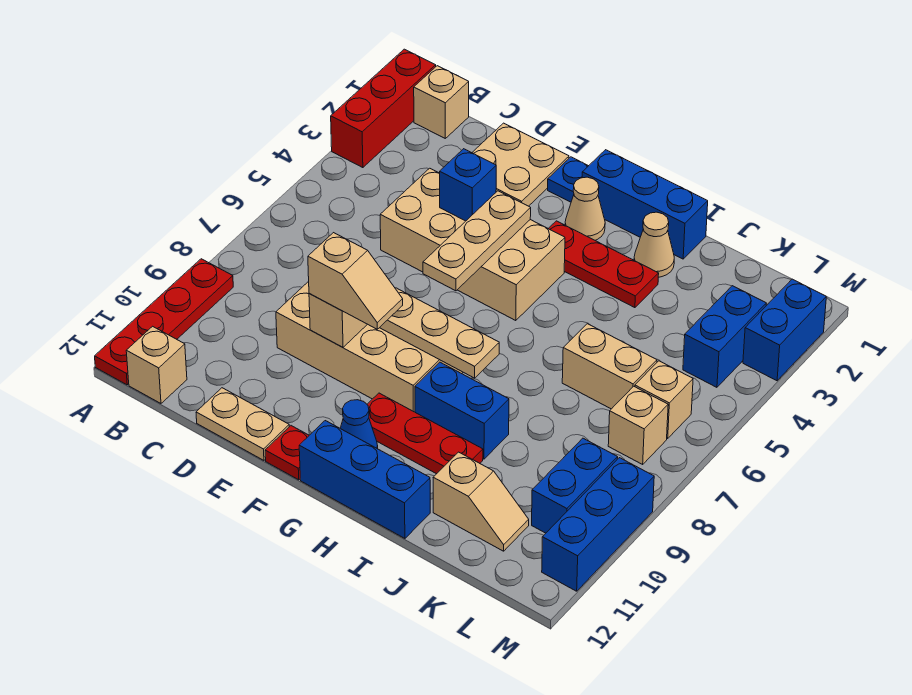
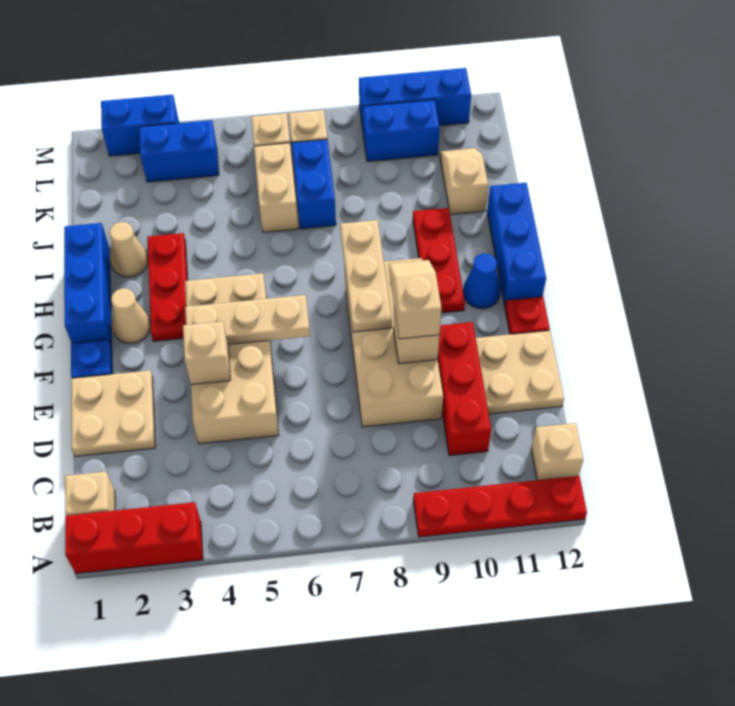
none -> red 1x3 brick [438,322,491,455]
tan 1x2 plate [196,388,289,460] -> tan 2x2 plate [476,330,564,414]
blue 1x1 brick [440,149,496,221] -> tan 1x1 brick [183,321,230,384]
blue 1x2 brick [415,362,509,459] -> blue 1x2 brick moved to [292,139,336,229]

